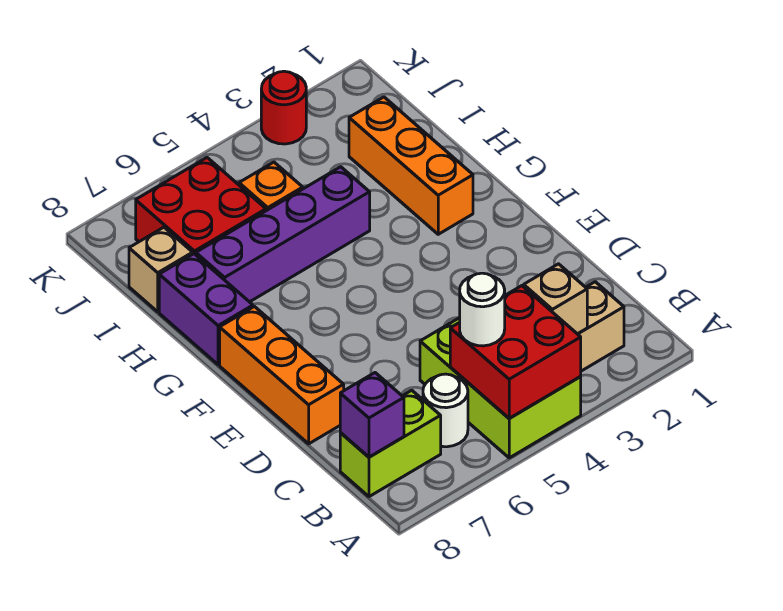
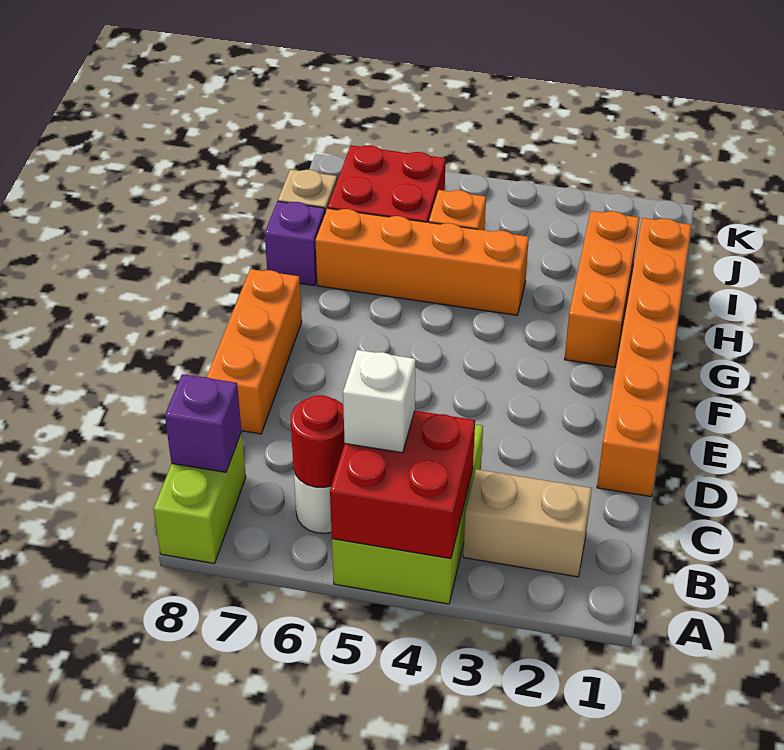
tan 1x1 brick [524,264,587,334] -> none
white 1x1 round brick [460,273,505,346] -> white 1x1 brick [343,350,416,453]
lime 1x2 brick [340,390,441,497] -> lime 1x2 brick turned to [153,432,246,564]
none -> orange 1x6 brick [597,218,692,497]
purple 1x2 brick [159,254,253,365] -> purple 1x1 brick [265,201,325,286]
purple 1x4 brick [196,167,370,302] -> orange 1x4 brick [315,208,529,315]
red 1x1 round brick [261,71,306,144] -> red 1x1 round brick moved to [291,395,345,487]

